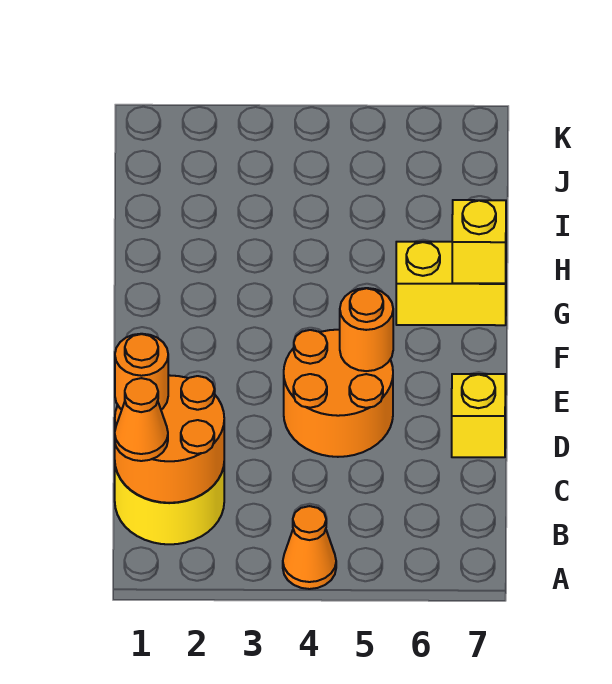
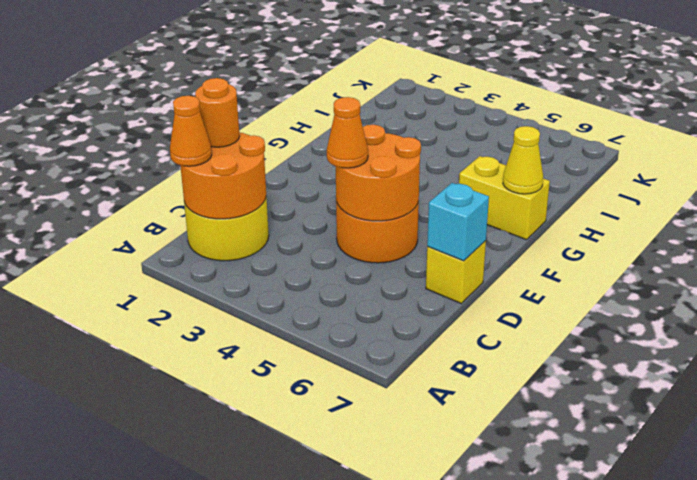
orange 1x1 cone [283,506,336,589] -> orange 1x1 cone moved to [327,97,368,168]
none -> cyan 1x1 brick [427,183,489,261]
orange 1x1 round brick [340,288,393,371] -> orange 2x2 round brick [336,125,421,221]
yellow 1x1 brick [452,200,506,283] -> yellow 1x1 cone [503,126,543,194]

